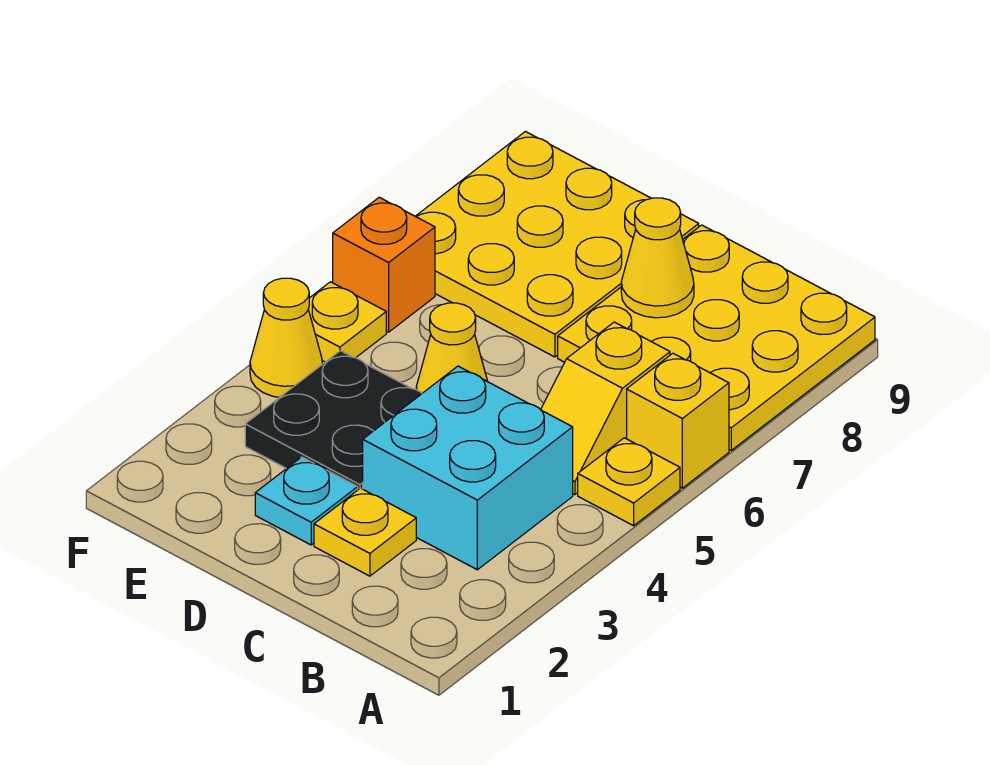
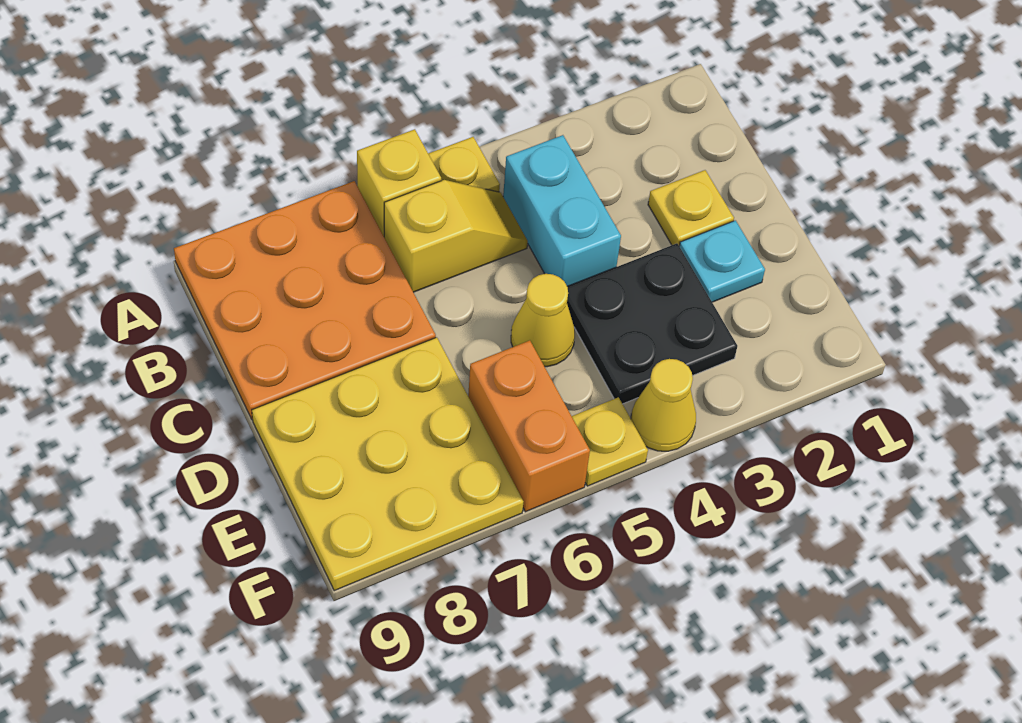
yellow 3x3 plate [558,225,875,450] -> orange 3x3 plate [174,181,436,419]
cyan 2x2 brick [363,366,573,570] -> cyan 1x2 brick [503,135,621,286]
yellow 1x1 cone [621,198,694,318] -> none
orange 1x1 brick [333,197,435,332] -> orange 1x2 brick [468,340,590,512]

